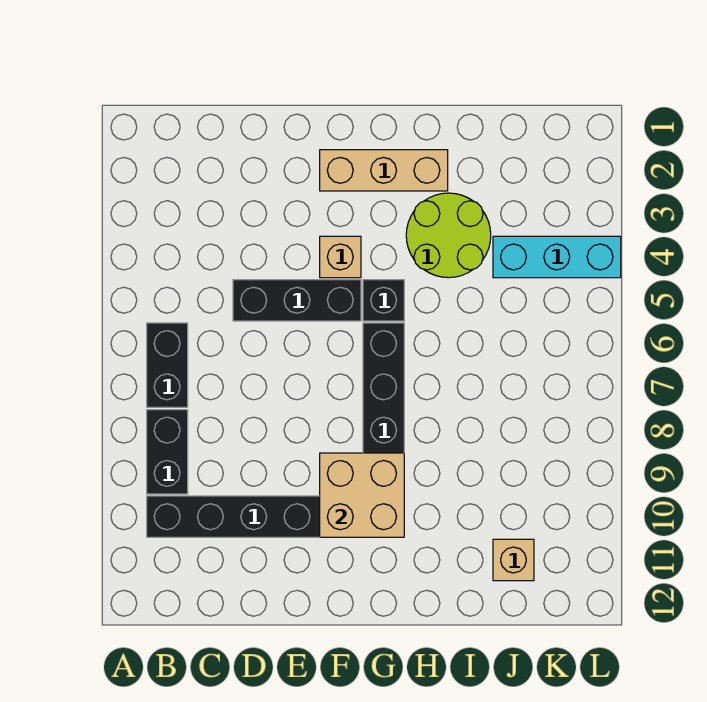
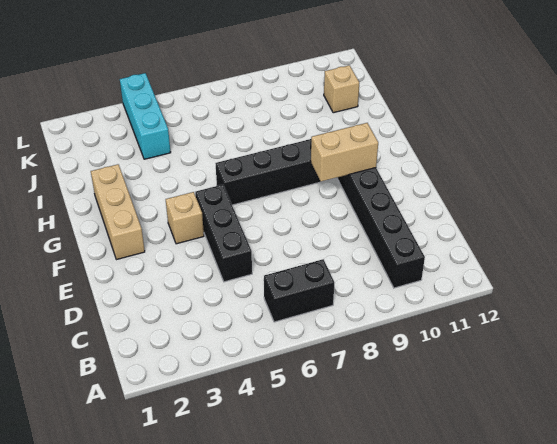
black 1x2 brick [147,410,188,494] -> none
tan 2x2 brick [320,453,404,537] -> tan 1x2 brick [311,123,378,182]
black 1x1 brick [363,280,404,321] -> none
lime 2x2 round brick [406,193,491,278] -> none

